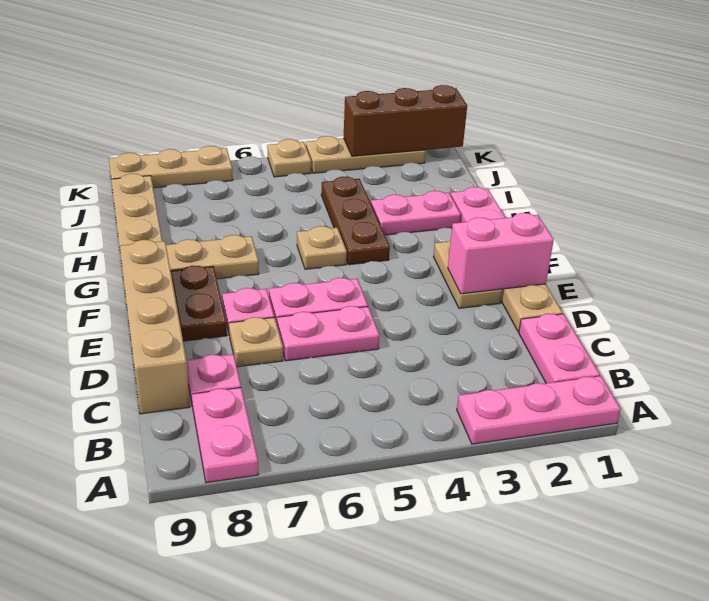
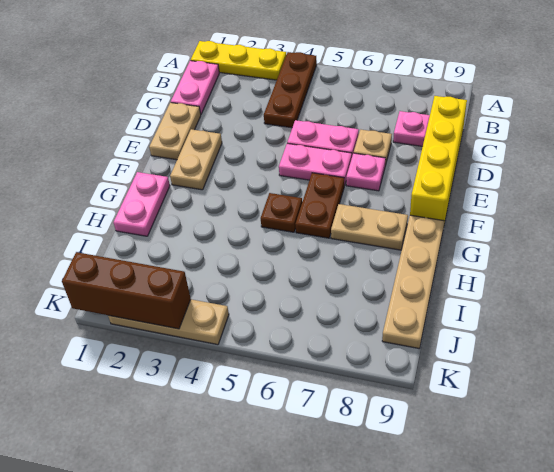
pink 1x3 plate [457,376,621,444] -> yellow 1x3 plate [191,41,286,80]
pink 1x2 plate [192,388,258,483] -> none
tan 1x4 brick [120,240,190,414] -> yellow 1x4 brick [410,96,467,224]
pink 1x2 brick [448,213,554,294] -> none
brown 1x2 plate [171,266,227,341] -> brown 1x2 plate moved to [295,173,344,238]
brown 1x3 plate [321,176,390,265] -> brown 1x3 plate moved to [264,52,317,128]
tan 1x1 plate [297,226,347,269] -> brown 1x1 plate [261,193,302,232]
pink 1x2 plate [371,191,461,235] -> none
tan 1x1 plate [267,139,311,177] -> none
tan 1x3 plate [109,146,233,188] -> none

